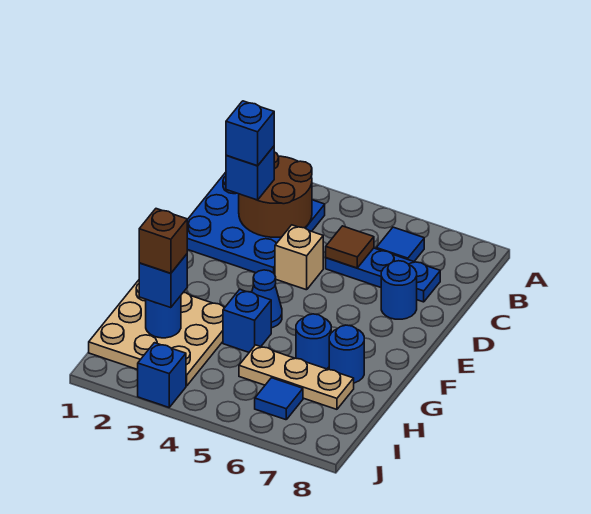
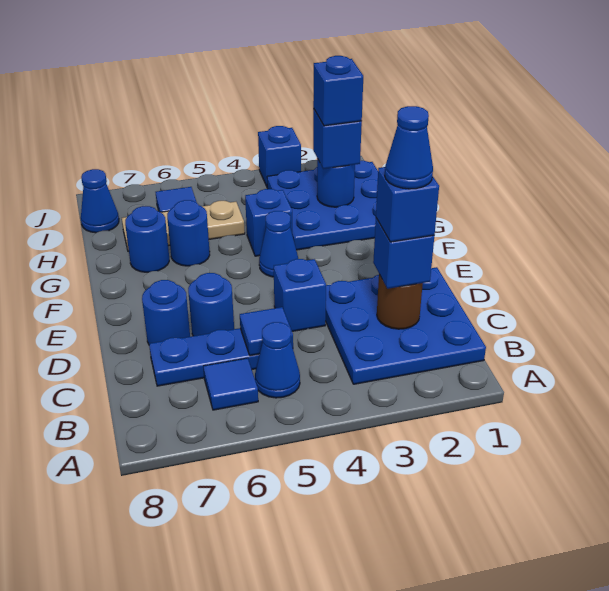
brown 2x2 round brick [239,152,312,237] -> brown 1x1 round brick [377,274,423,329]
none -> blue 1x1 cone [255,322,300,398]
none -> blue 1x1 cone [385,106,433,189]
brown 1x1 tile [326,226,374,268] -> blue 1x1 tile [240,307,293,356]
tan 1x1 brick [275,225,323,290] -> blue 1x1 brick [274,259,326,331]
none -> blue 1x1 round brick [188,273,234,336]
tan 3x3 plate [89,280,225,386] -> blue 3x3 plate [267,161,378,250]
brown 1x1 brick [139,209,187,273] -> blue 1x1 brick [313,56,363,126]
none -> blue 1x1 cone [81,169,119,233]

